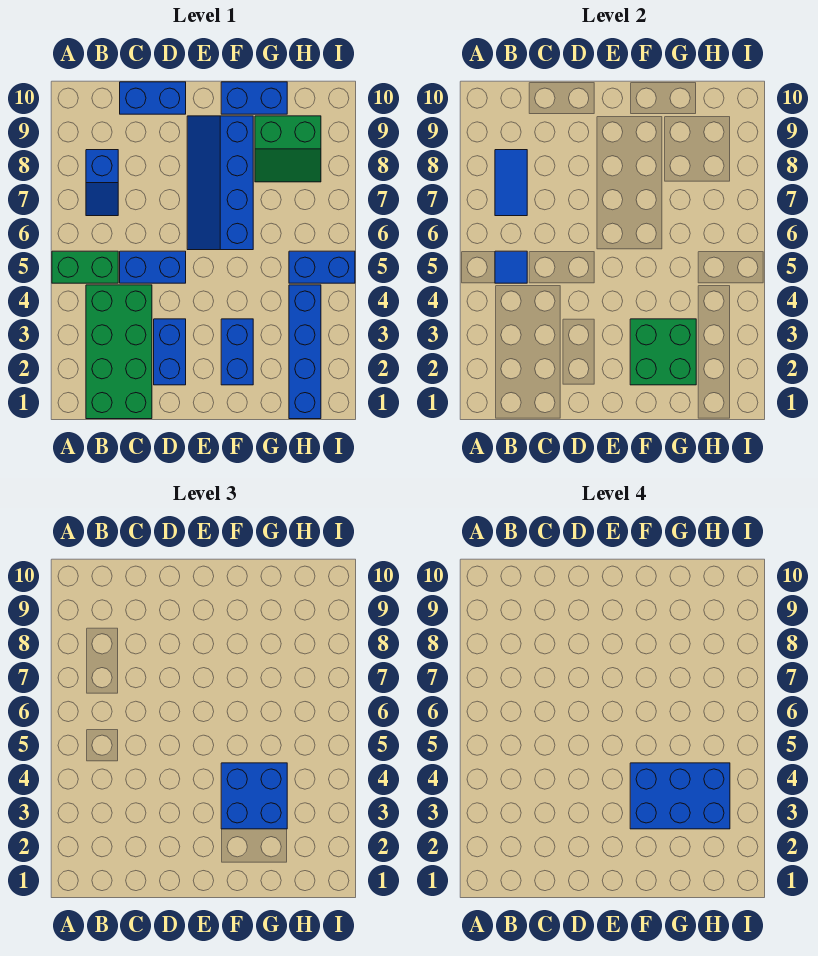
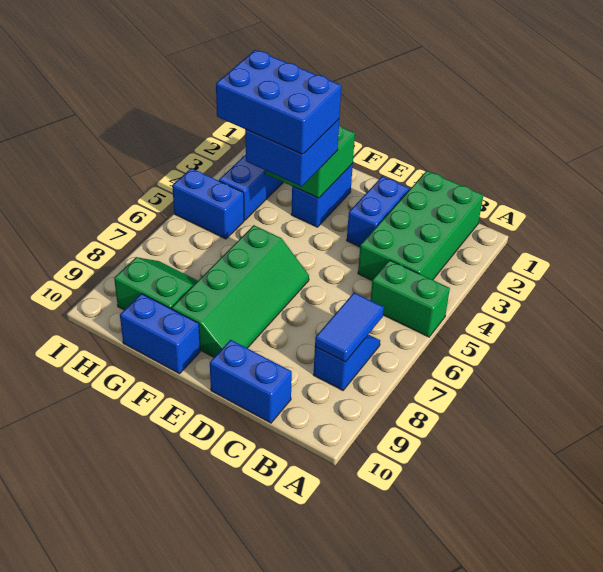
blue 1x1 tile [495,251,527,283] -> none
blue 1x2 brick [120,251,186,283] -> none
blue 2x4 slope [187,116,253,250] -> green 2x4 slope [172,225,309,357]

